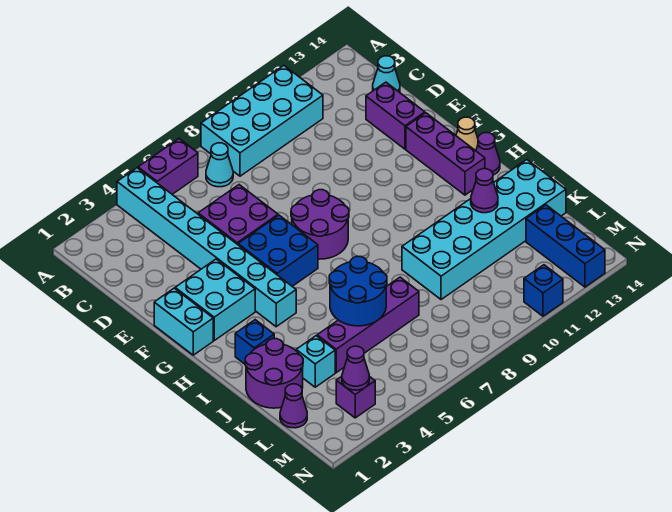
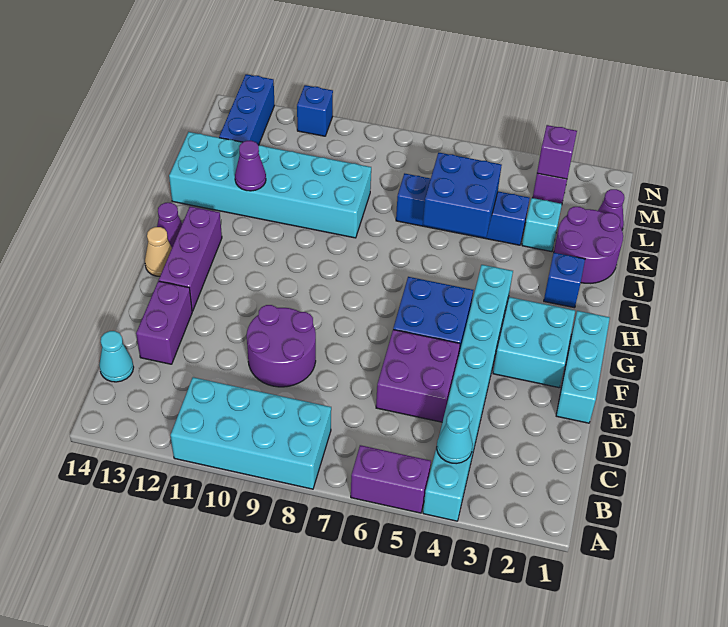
cyan 1x1 cone [206,143,233,187] -> cyan 1x1 cone moved to [437,410,473,464]
cyan 1x2 brick [154,288,213,355] -> cyan 1x3 brick [556,311,610,423]
purple 2x2 round brick [291,190,349,259] -> purple 2x2 round brick moved to [247,305,316,387]
blue 2x2 round brick [329,256,387,326] -> blue 2x2 brick [423,153,502,238]
purple 1x4 brick [317,277,419,373] -> blue 1x4 brick [396,173,530,245]
purple 1x1 cone [342,346,369,390] -> purple 1x1 brick [537,125,577,179]

